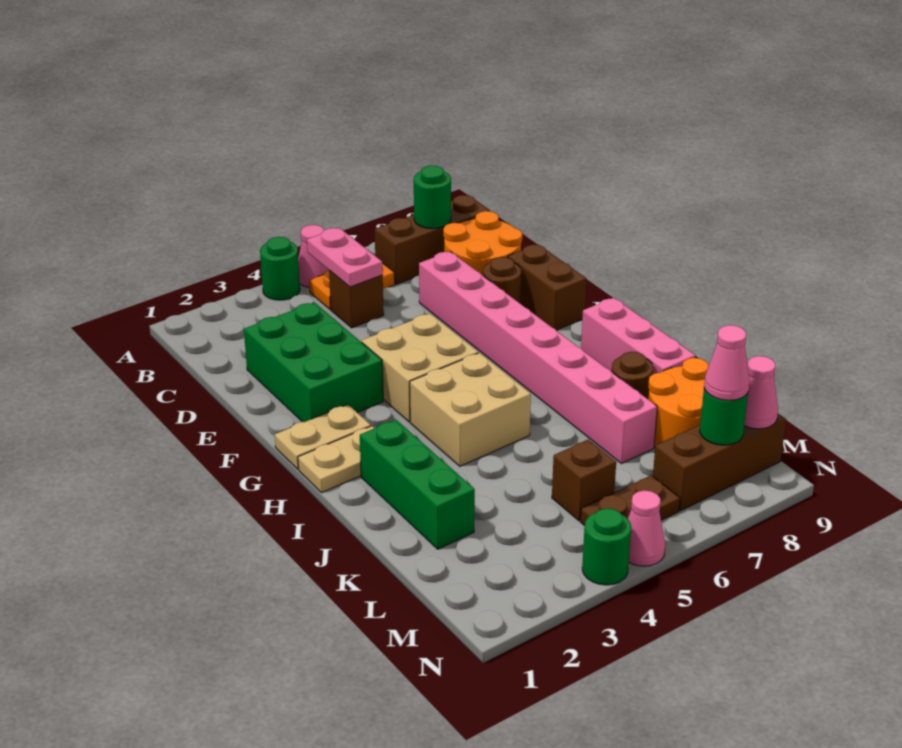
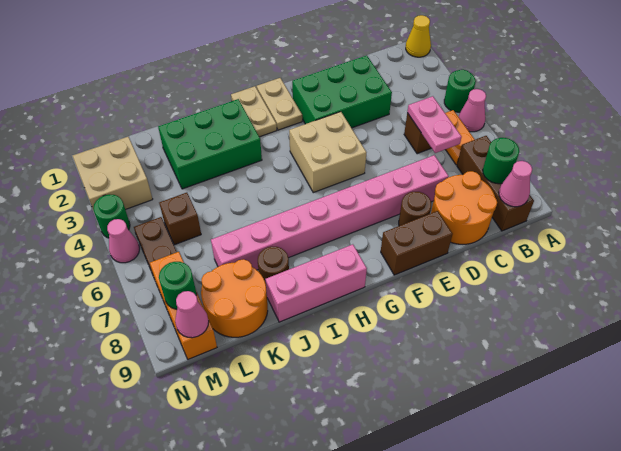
none -> yellow 1x1 cone [406,15,431,57]
pink 1x2 plate [307,228,383,287] -> pink 1x2 plate turned to [407,96,461,153]
tan 2x2 brick [410,353,531,466] -> tan 2x2 brick moved to [72,137,153,210]
green 1x3 brick [360,420,475,549] -> green 2x3 brick [158,99,262,189]
brown 1x3 brick [653,414,786,511] -> orange 1x3 brick [150,252,217,359]
pink 1x1 cone [704,325,749,400] -> pink 1x1 cone moved to [499,161,532,207]

